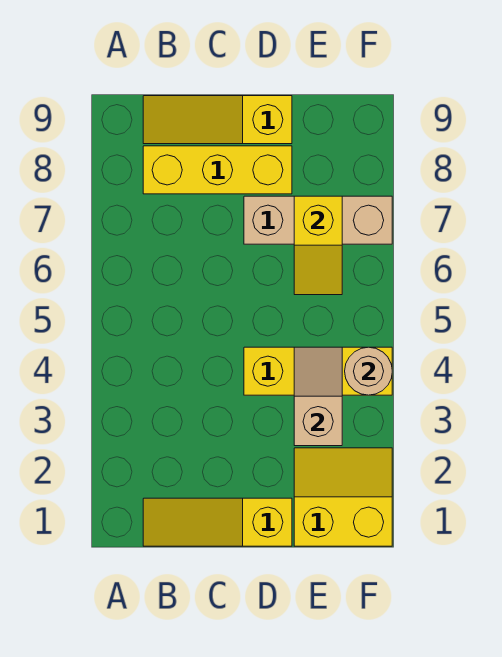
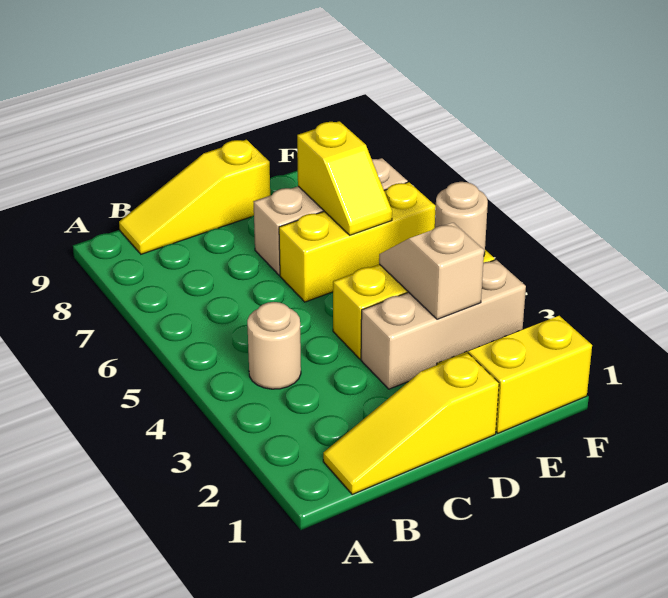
none -> tan 1x1 round brick [247,302,301,389]
yellow 1x3 brick [143,146,292,194] -> yellow 1x3 brick moved to [279,182,436,302]
none -> tan 1x3 brick [361,260,526,389]

